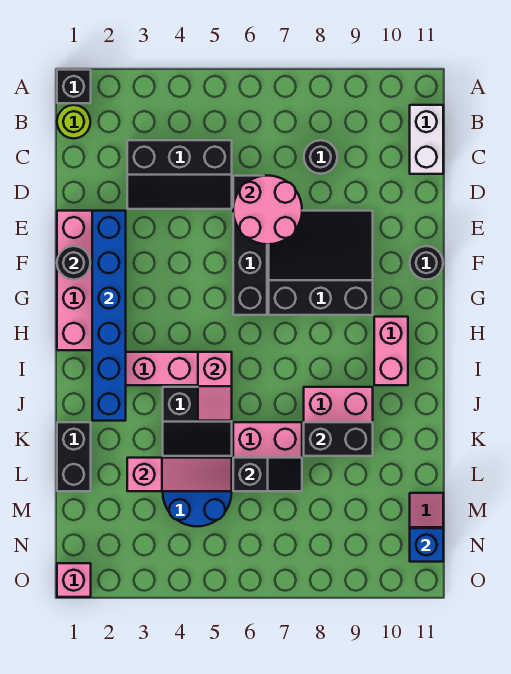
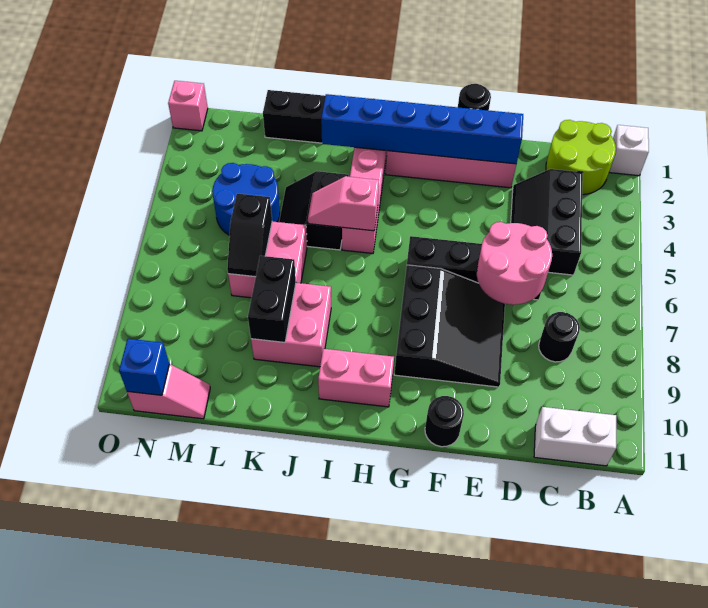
black 1x1 brick [57,70,91,103] -> white 1x1 brick [609,125,649,176]
lime 1x1 round brick [57,105,90,139] -> lime 2x2 round brick [546,120,616,195]
pink 1x3 slope [127,458,232,491] -> none

